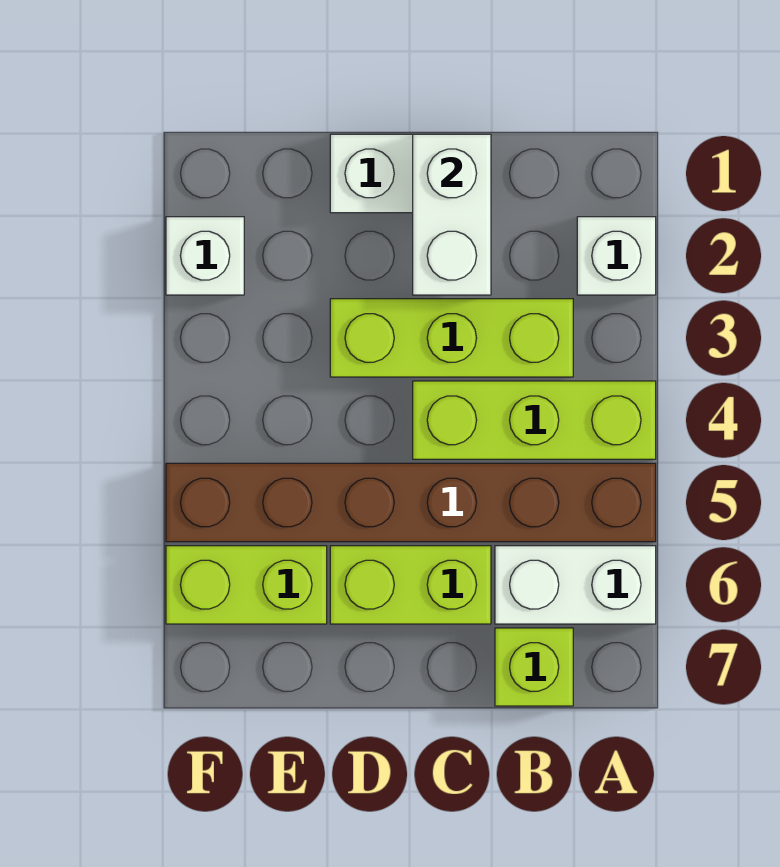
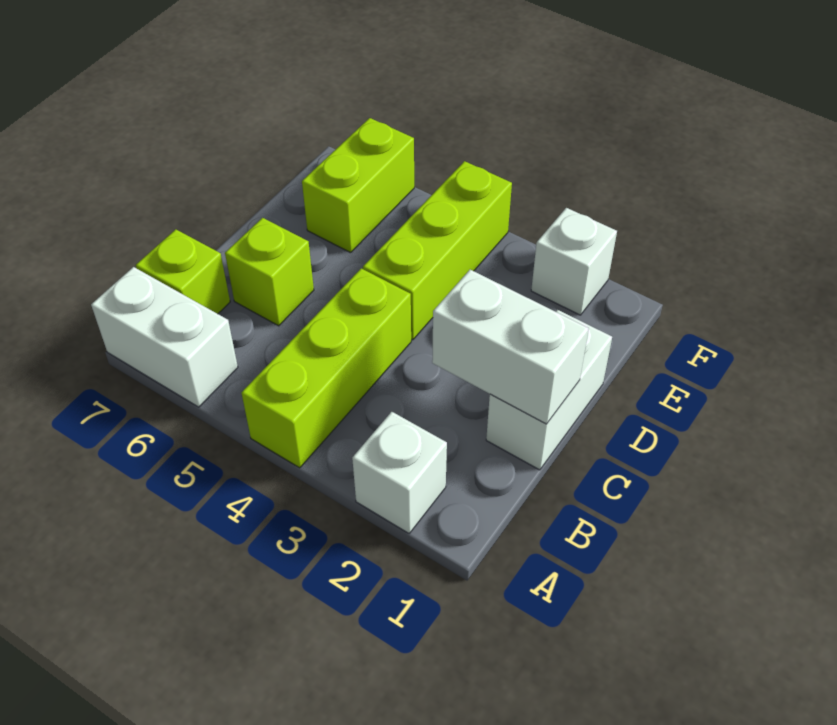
brown 1x6 brick [166,463,656,542] -> none
white 1x2 brick [495,546,656,624] -> white 1x2 brick turned to [91,267,238,407]
lime 1x3 brick [330,299,573,377] -> lime 1x3 brick moved to [363,161,512,340]
lime 1x2 brick [330,546,491,624] -> lime 1x1 brick [225,218,314,326]

